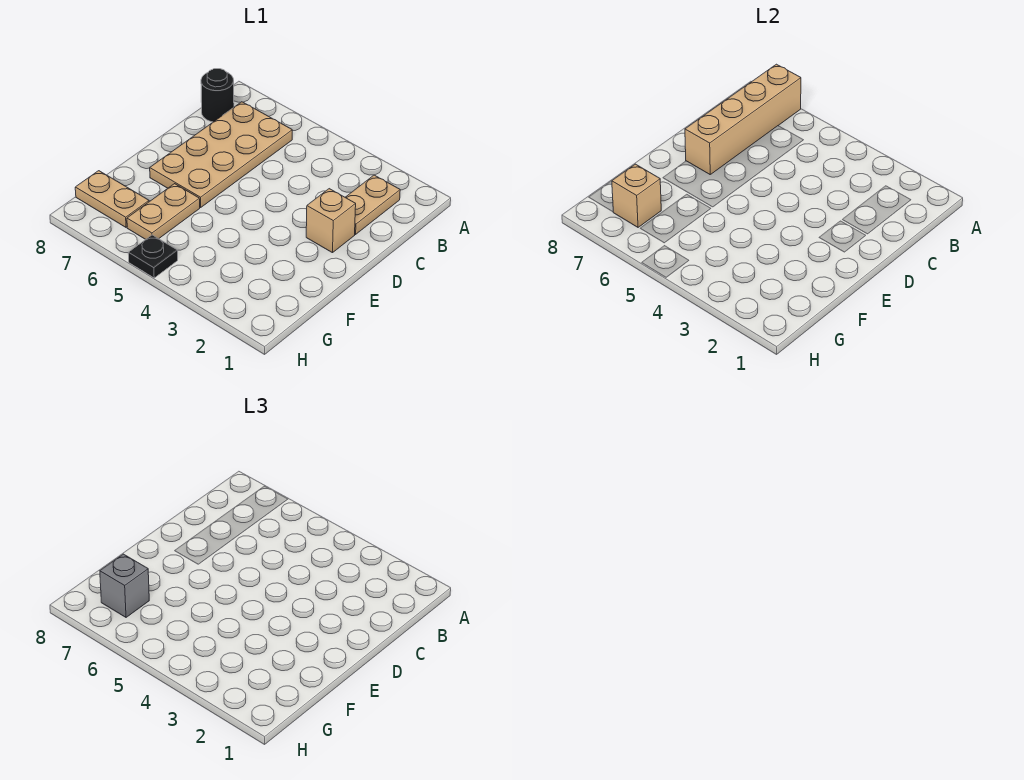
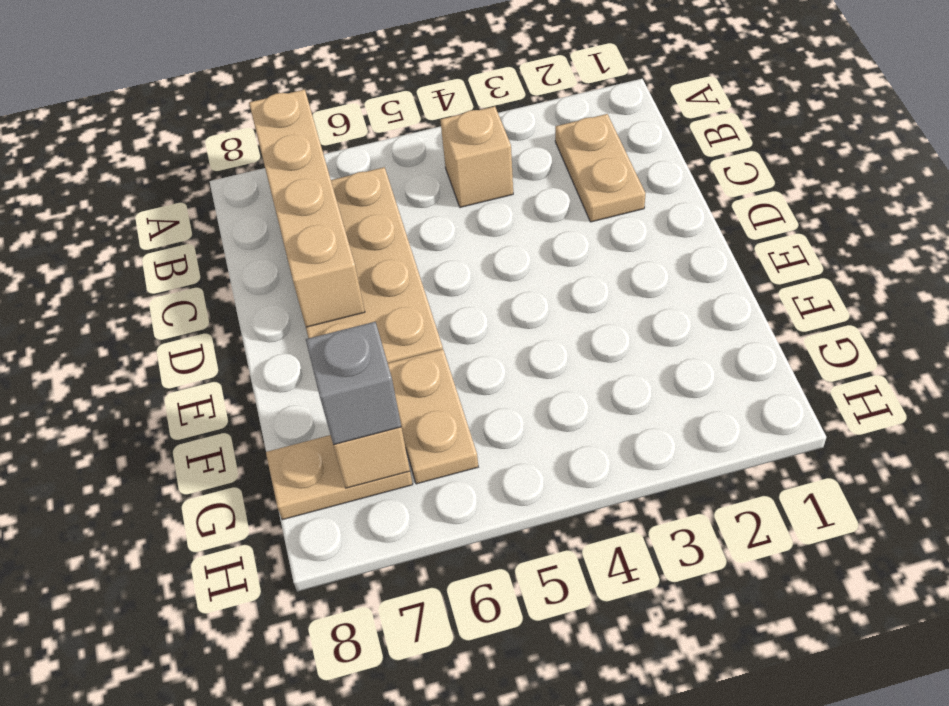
black 1x1 round brick [201,69,234,122] -> none
tan 1x1 brick [306,189,356,253] -> tan 1x1 brick moved to [440,106,513,207]
black 1x1 plate [128,235,178,278] -> none

